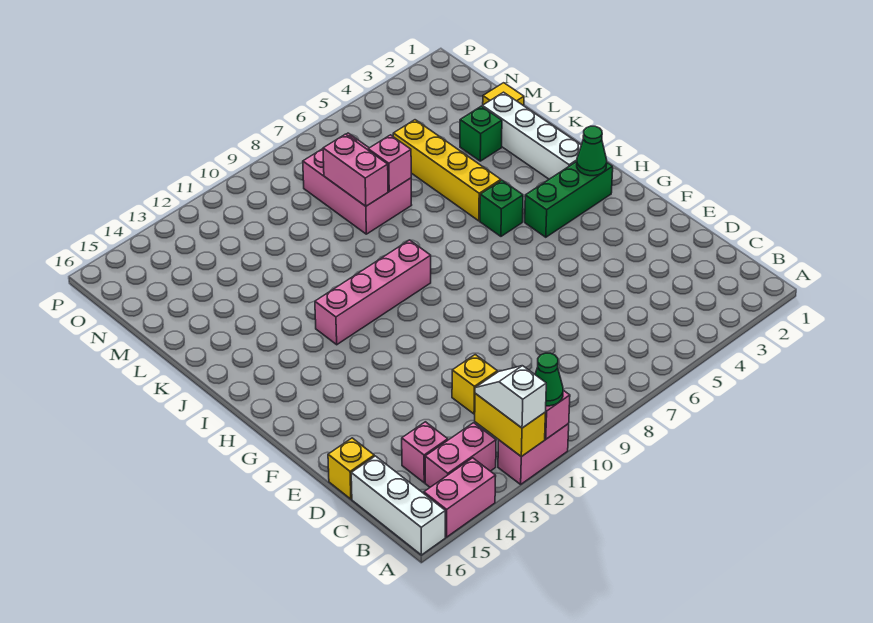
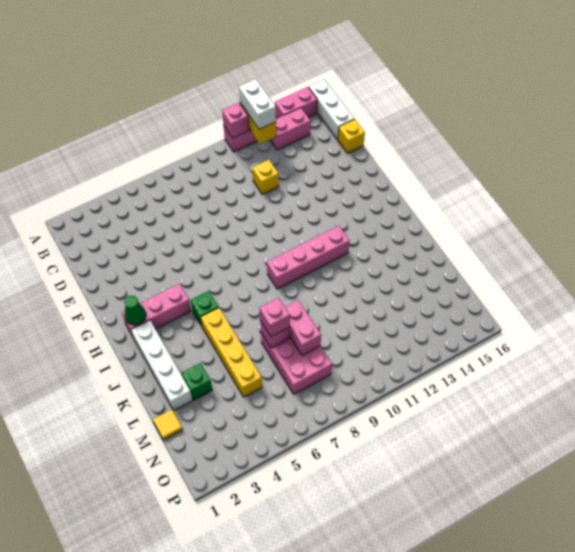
green 1x1 cone [535,353,563,406] -> none
white 1x2 slope [475,366,546,428] -> white 1x2 brick [239,79,276,129]
pink 1x1 brick [402,422,448,483] -> pink 1x1 brick moved to [259,298,290,336]
green 1x3 brick [525,162,613,237] -> pink 1x3 brick [122,284,191,338]

